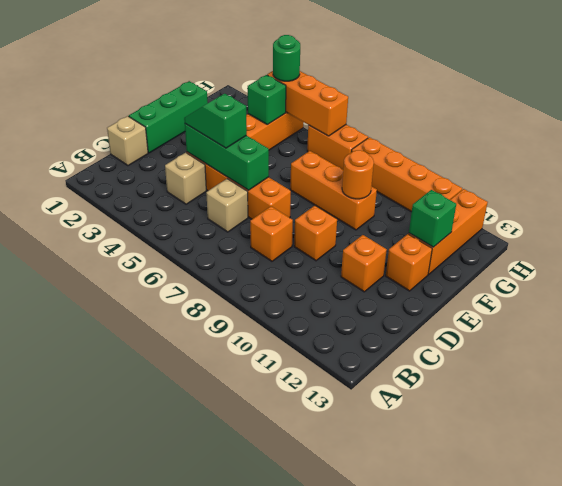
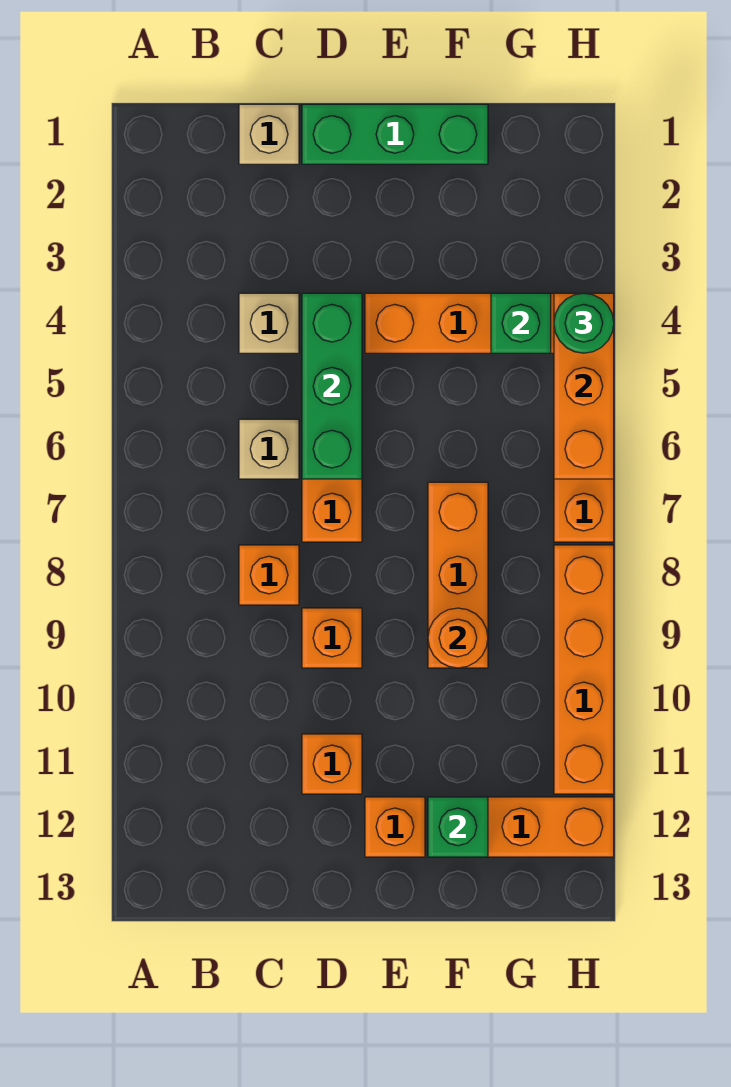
green 1x2 slope [184,94,247,148] -> none

